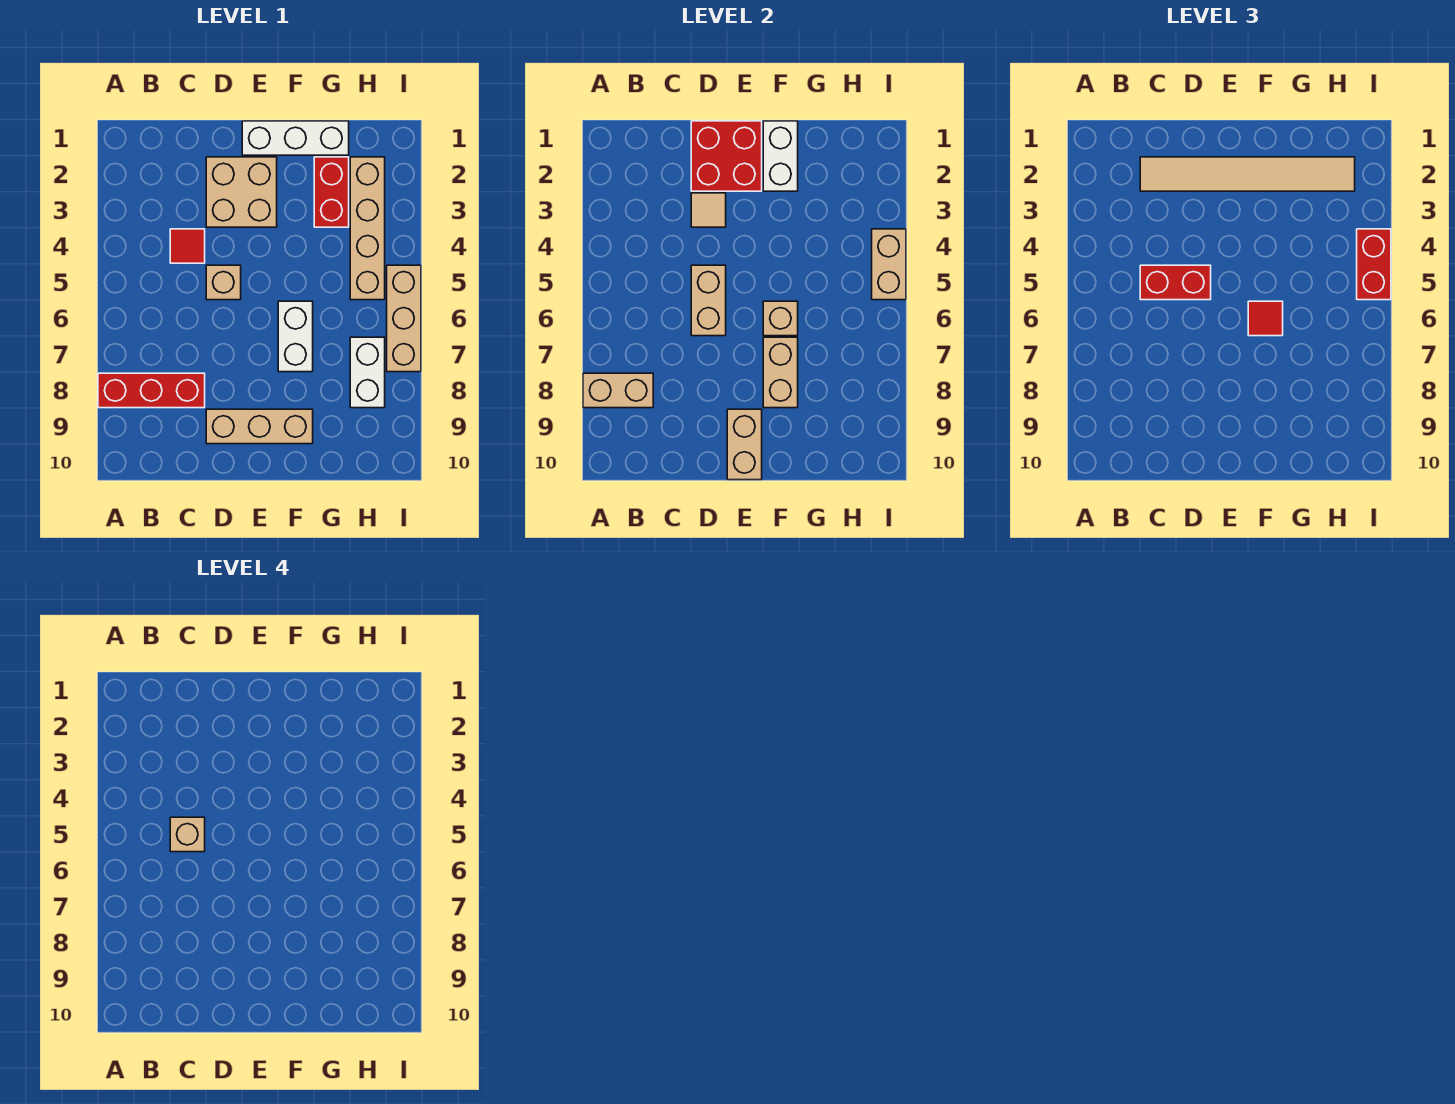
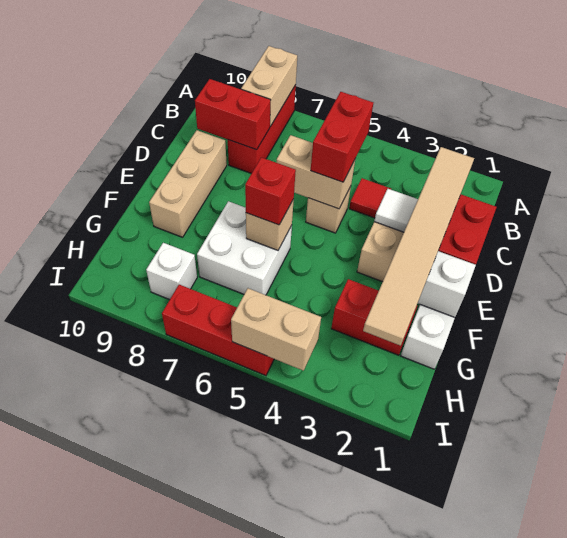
tan 1x1 brick [170,817,205,852] -> none
tan 1x1 tile [691,193,726,227] -> white 1x1 tile [374,189,418,232]
tan 1x2 brick [727,409,762,480] -> none
white 1x2 brick [278,301,313,372] -> white 2x2 brick [197,201,292,295]
red 1x1 tile [1248,301,1283,336] -> red 1x1 brick [245,157,296,225]
tan 1x2 brick [763,337,798,408] -> none
tan 1x4 brick [350,157,385,300] -> none
white 1x2 brick [350,337,385,408] -> white 1x1 brick [146,243,197,300]
red 1x2 brick [1357,229,1391,300] -> red 1x2 brick moved to [195,79,270,150]
tan 1x3 brick [387,265,421,372] -> red 1x3 brick [162,285,274,376]

